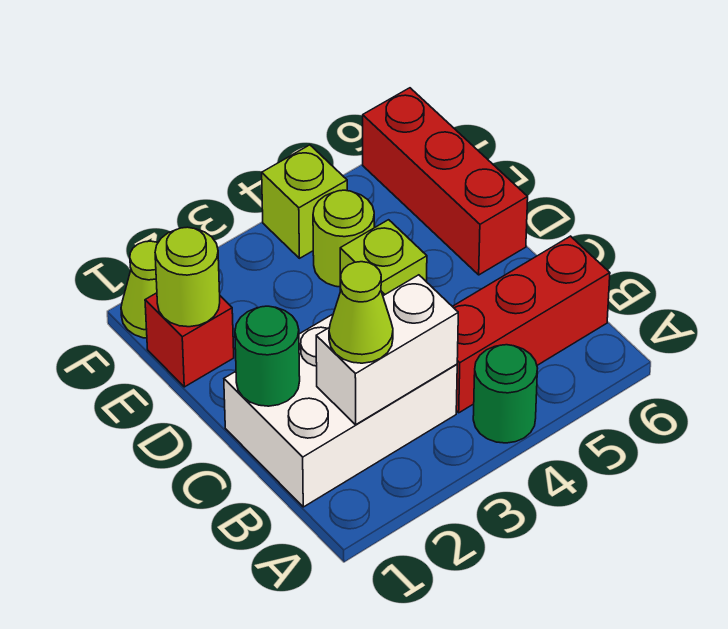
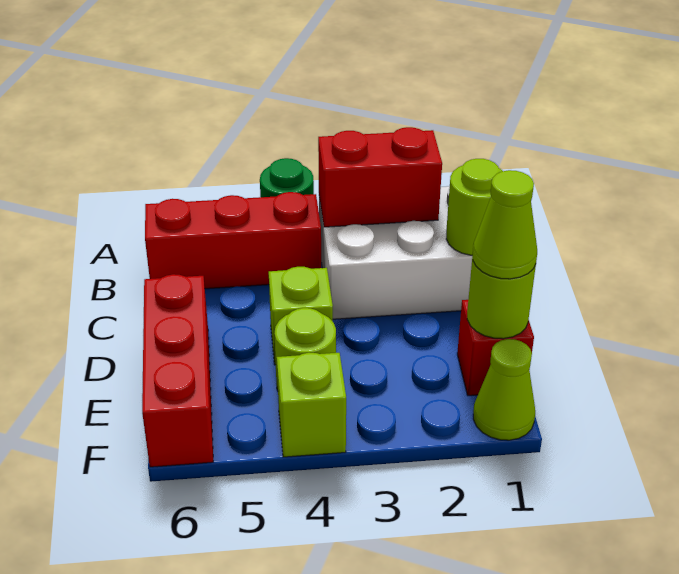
white 1x2 brick [316,275,458,425] -> red 1x2 brick [318,127,442,227]
lime 1x1 cone [329,262,393,363] -> lime 1x1 cone moved to [472,170,537,279]
green 1x1 round brick [235,306,300,406] -> lime 1x1 round brick [446,159,502,255]

